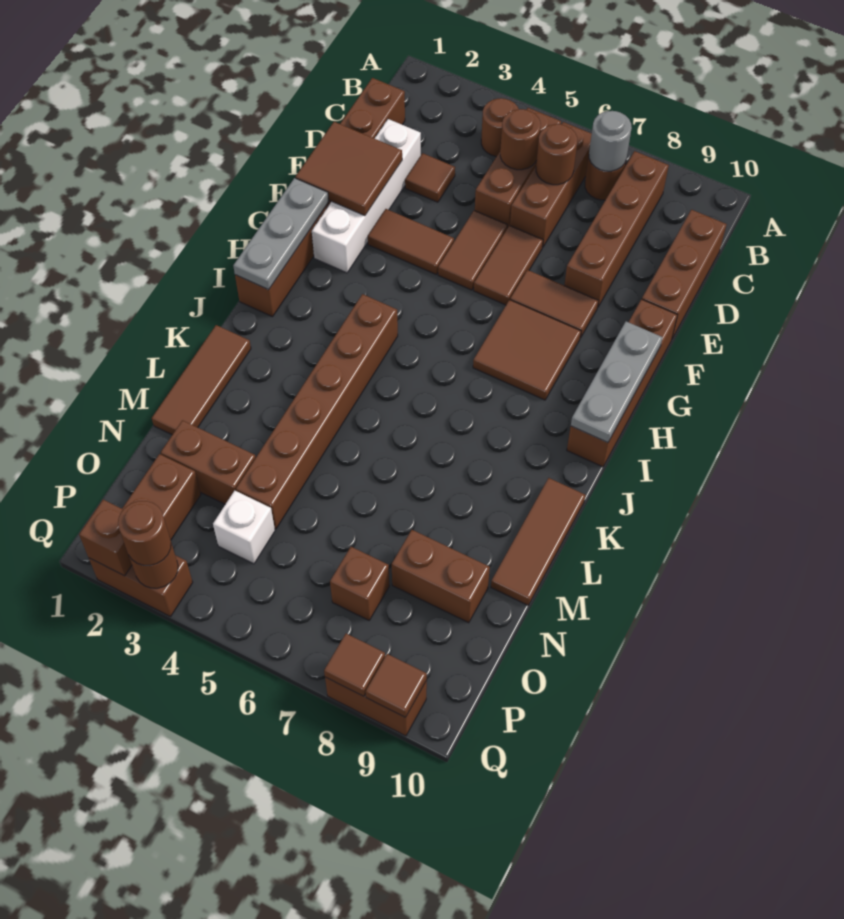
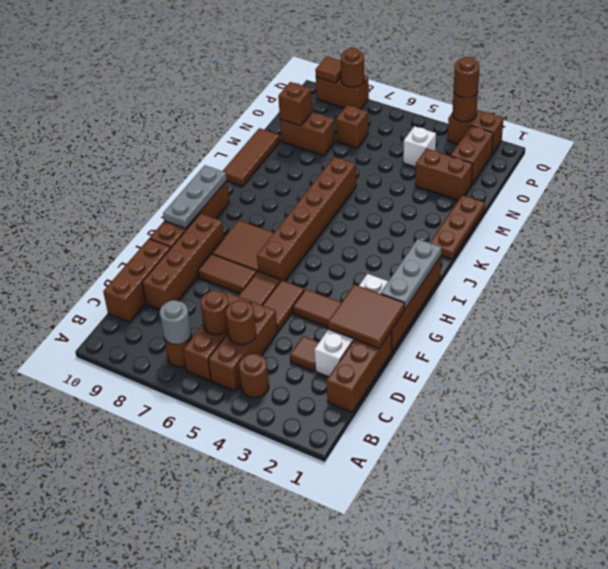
brown 1x4 brick [564,151,669,307] -> brown 1x4 brick moved to [142,213,224,310]
brown 1x6 brick [236,294,398,529] -> brown 1x6 brick moved to [257,157,356,281]
brown 1x3 tile [152,325,251,435] -> brown 1x3 plate [430,195,485,259]
brown 1x1 brick [79,500,132,576] -> brown 1x1 brick moved to [278,82,312,126]
brown 1x1 tile [324,634,385,696] -> brown 1x1 round brick [341,48,364,87]

